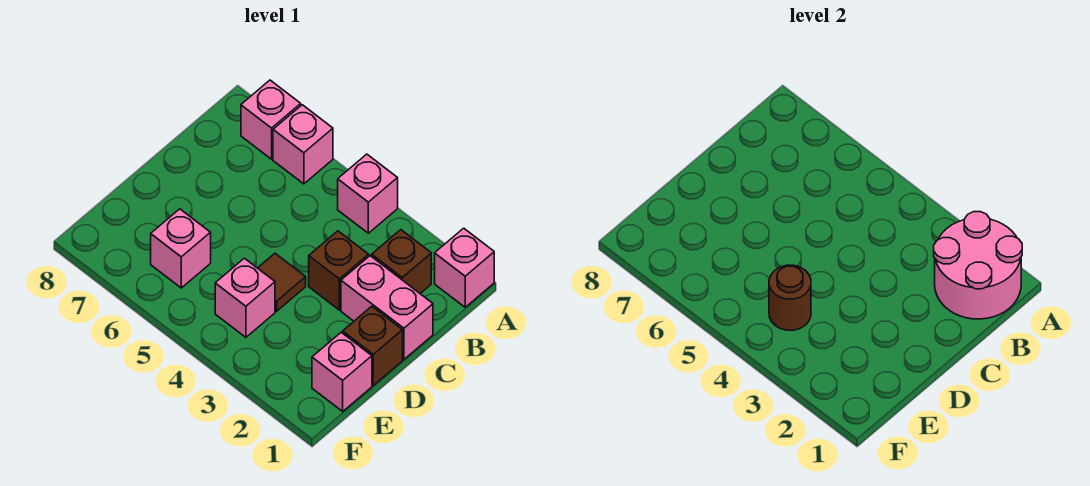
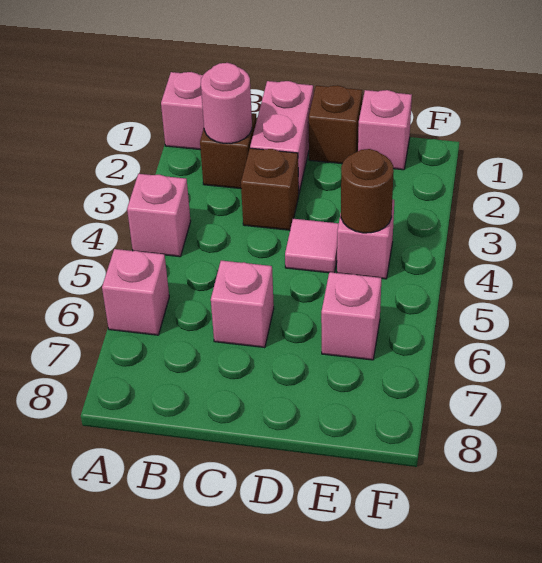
pink 2x2 round brick [934,212,1022,319] -> pink 1x1 round brick [201,63,252,143]
pink 1x1 brick [241,80,301,159] -> pink 1x1 brick moved to [211,261,274,348]
brown 1x1 tile [258,254,306,311] -> pink 1x1 tile [285,219,339,273]

